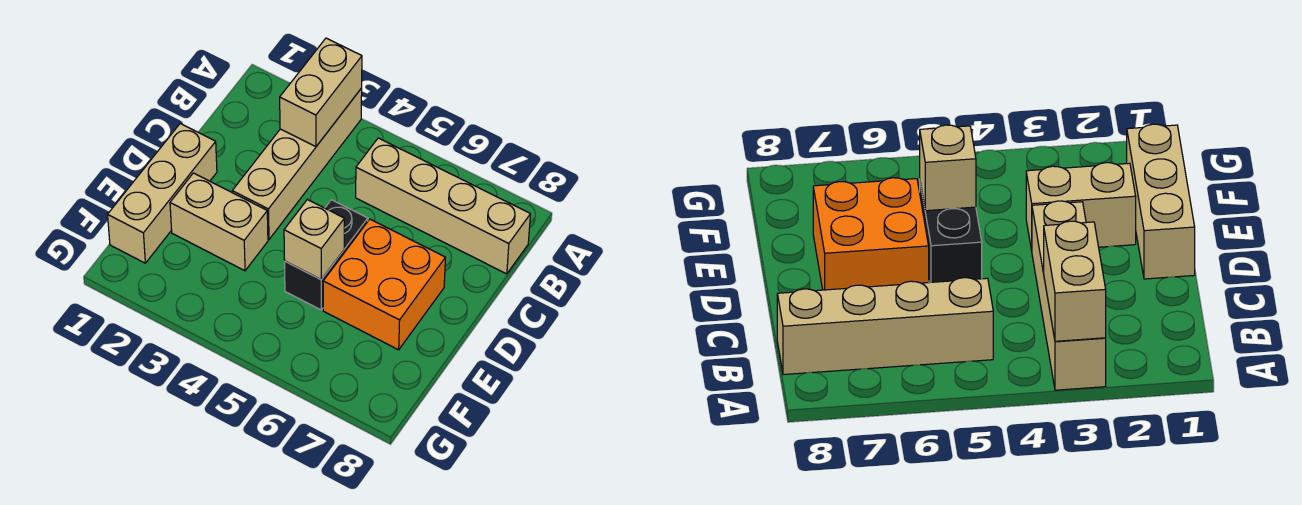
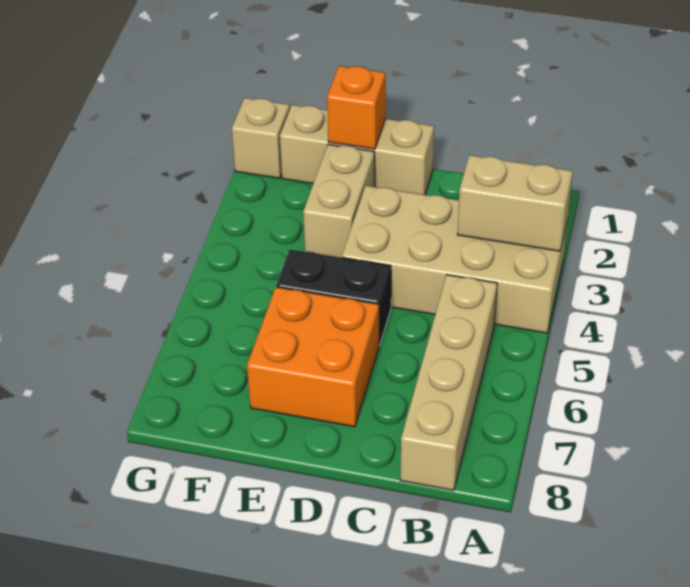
tan 1x4 brick [232,88,362,239] -> tan 2x4 brick [342,186,568,333]
none -> orange 1x1 brick [327,66,386,149]
tan 1x1 brick [284,200,344,279] -> tan 1x1 brick moved to [232,98,290,178]

